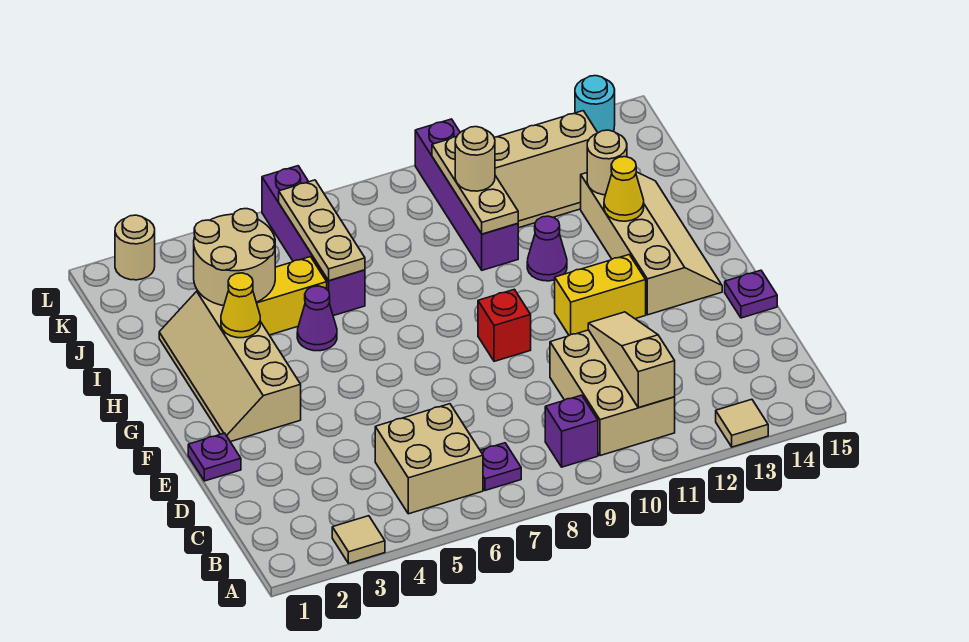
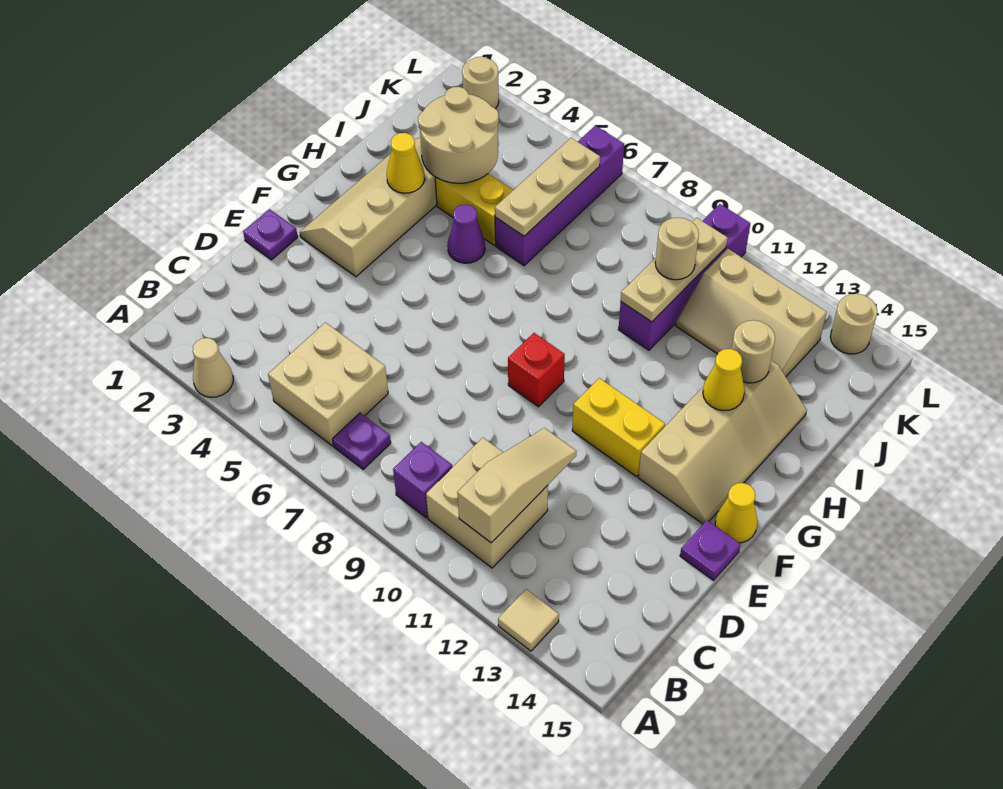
tan 1x1 tile [332,516,385,564] -> tan 1x1 cone [193,338,233,397]
tan 2x3 brick [550,330,675,456] -> tan 2x2 brick [426,438,548,568]
none -> yellow 1x1 cone [715,483,758,543]
purple 1x1 cone [527,216,567,281] -> none
cyan 1x1 round brick [575,76,615,133] -> tan 1x1 round brick [830,294,877,354]

